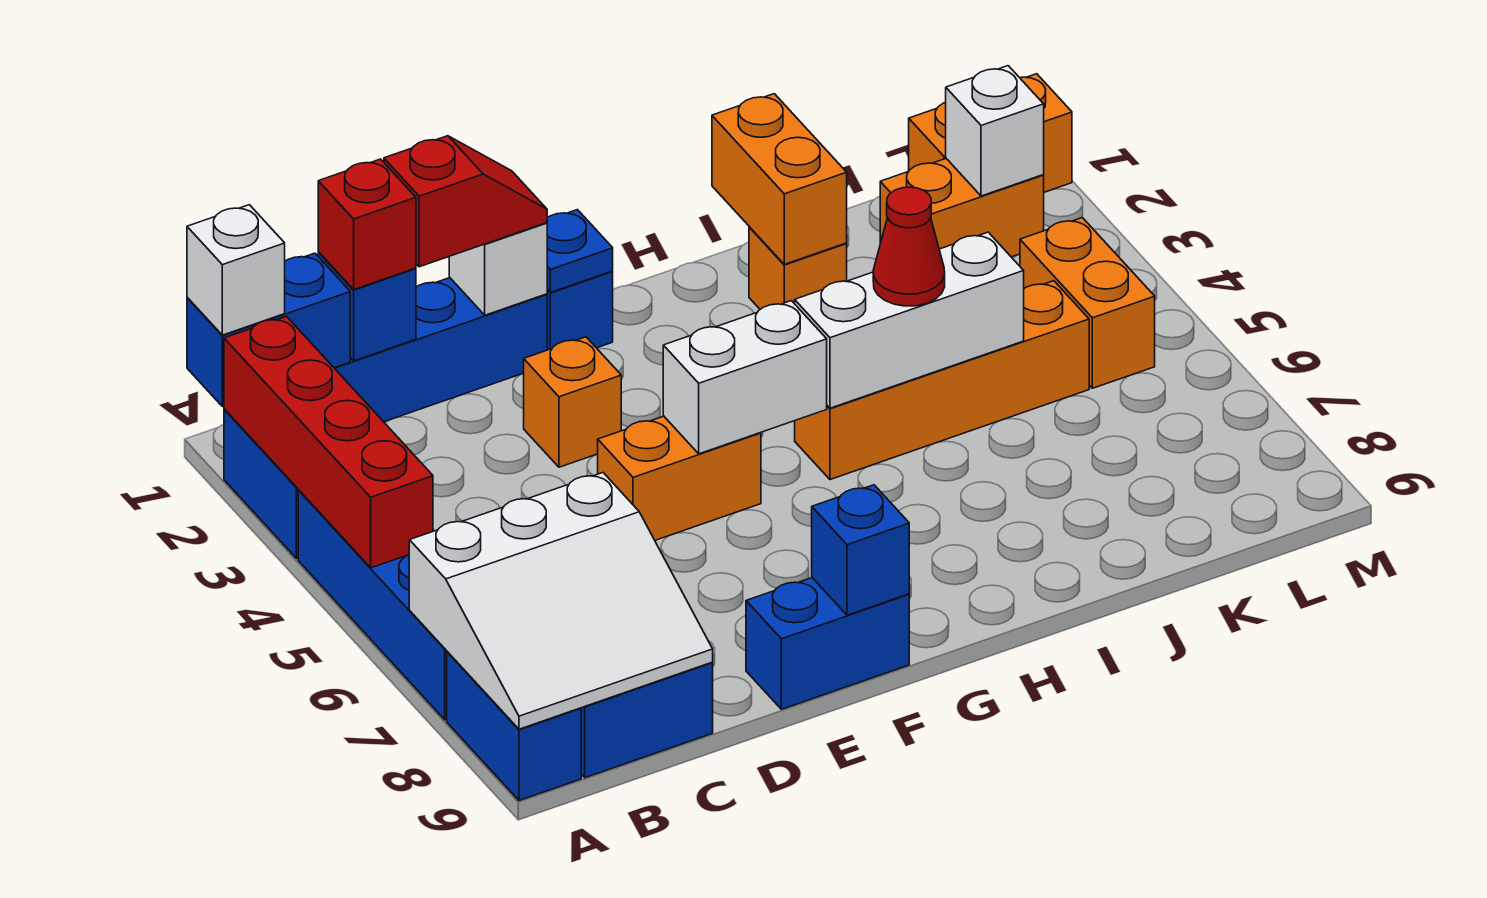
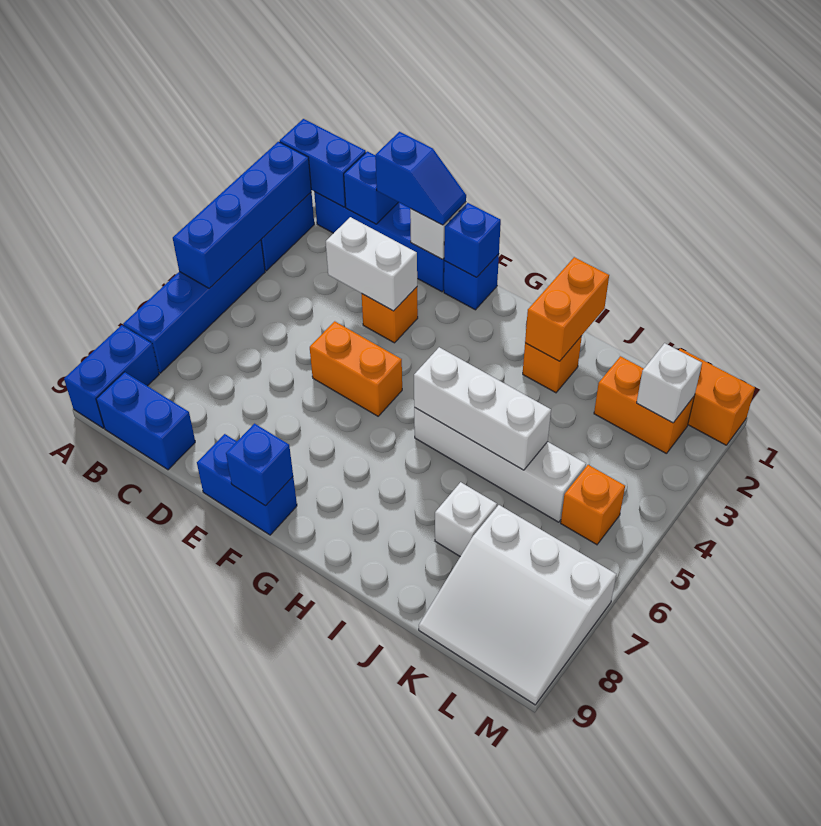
white 1x1 brick [187,205,285,335] -> white 1x1 brick moved to [435,482,497,557]
red 1x4 brick [224,316,433,568] -> blue 1x4 brick [173,142,311,288]
white 3x3 slope [409,473,713,729] -> white 3x3 slope moved to [419,505,616,705]
red 1x1 brick [318,159,416,289] -> none
red 1x2 slope [384,136,547,267] -> blue 1x2 slope [375,132,466,225]
blue 1x1 plate [547,210,613,292] -> blue 1x1 brick [444,203,501,277]
white 1x2 brick [663,301,827,454] -> white 1x2 brick moved to [326,217,417,311]
orange 1x4 brick [795,281,1089,480] -> white 1x4 brick [414,408,586,522]
red 1x1 cone [873,187,945,306] -> none
orange 1x2 brick [1020,218,1155,388] -> orange 1x1 brick [561,465,625,545]

